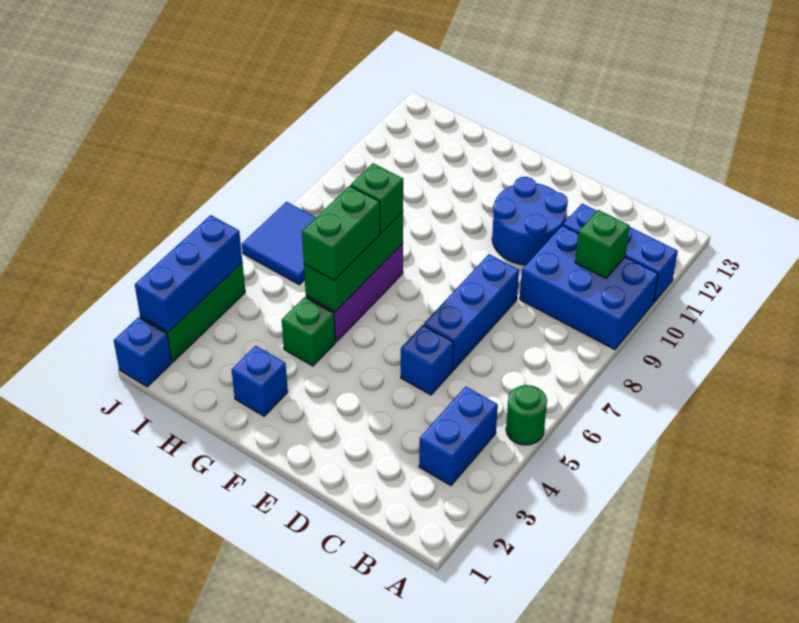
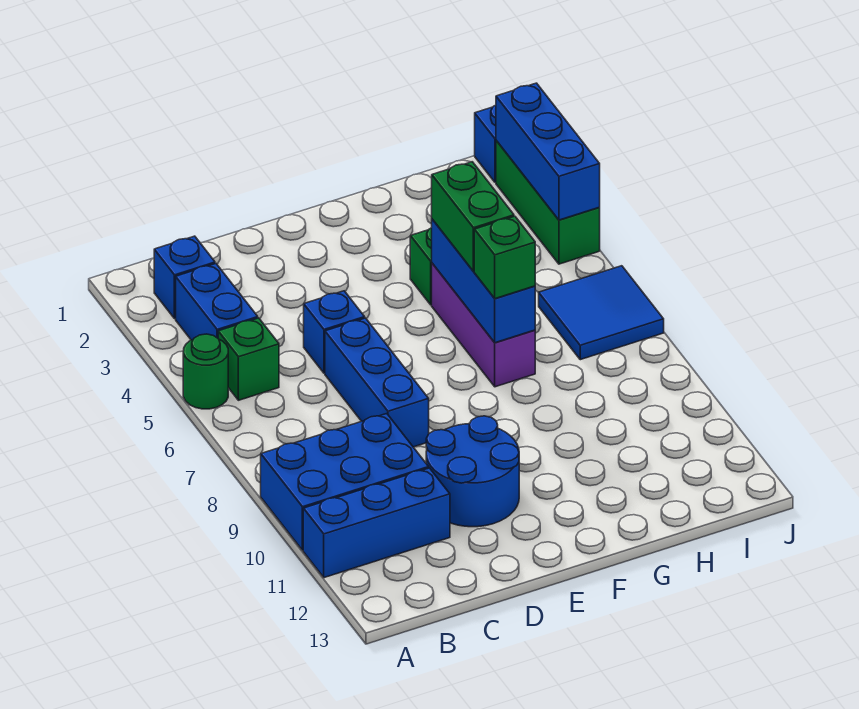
green 1x1 brick [575,210,630,278] -> green 1x1 brick moved to [218,318,279,400]
blue 1x1 brick [232,346,288,416] -> blue 1x1 brick moved to [154,236,215,319]
green 1x3 brick [304,212,403,312] -> blue 1x3 brick [432,219,535,343]

